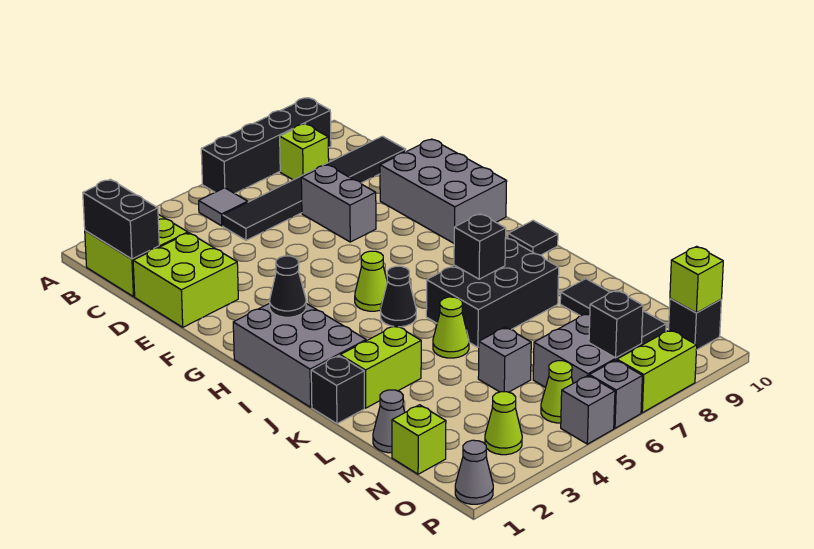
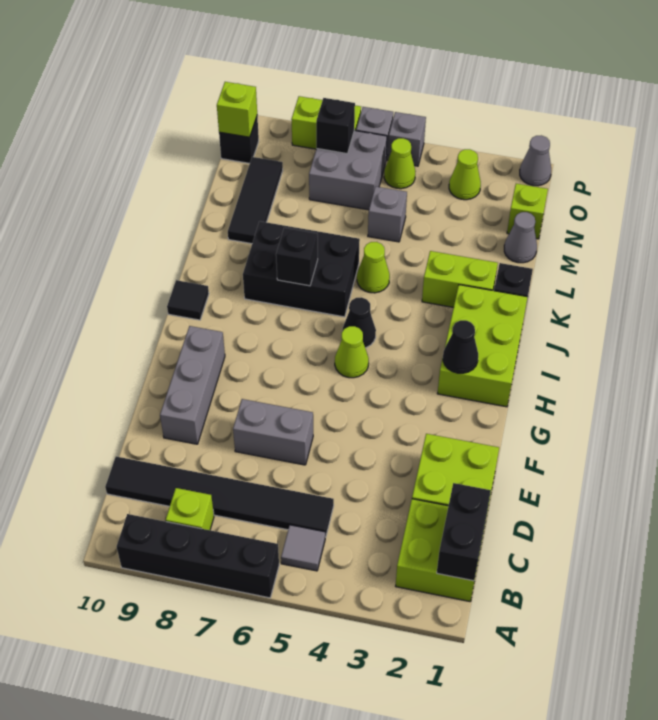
grey 1x2 brick [301,165,376,242] -> grey 1x2 brick turned to [233,399,313,465]
grey 2x3 brick [380,139,507,243] -> grey 1x3 brick [160,326,225,444]
grey 2x3 brick [233,303,366,407] -> lime 2x3 brick [437,285,528,407]

